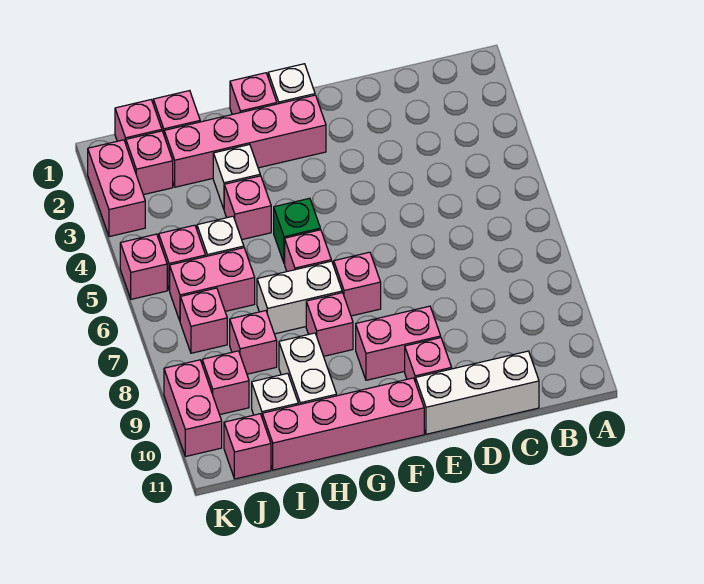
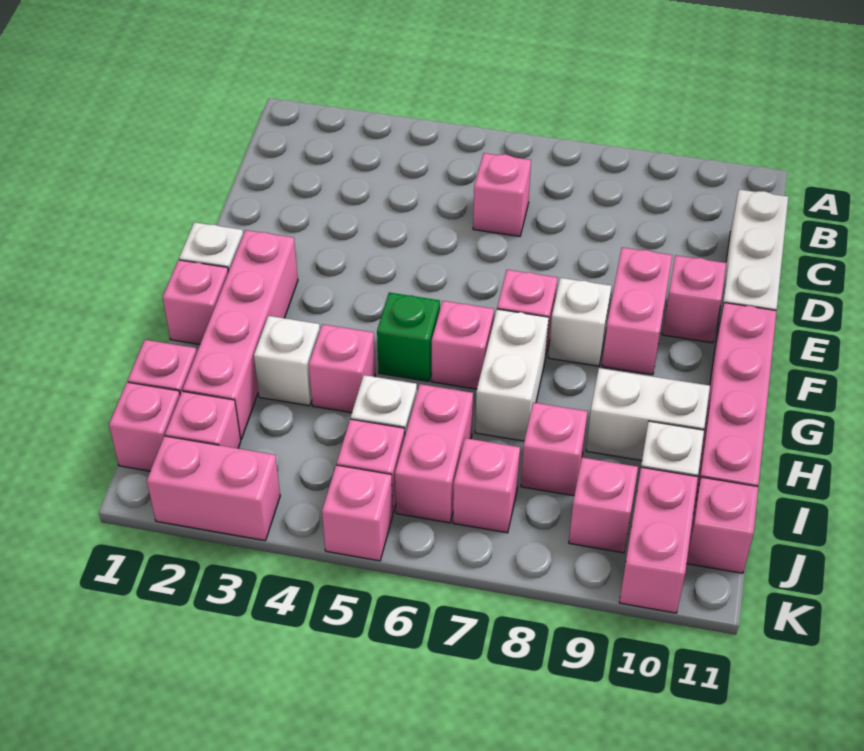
none -> white 1x1 brick [548,278,611,366]
pink 1x1 brick [306,293,353,356] -> pink 1x1 brick moved to [473,153,531,236]
pink 1x2 brick [164,360,222,457] -> pink 1x2 brick turned to [619,467,698,613]

